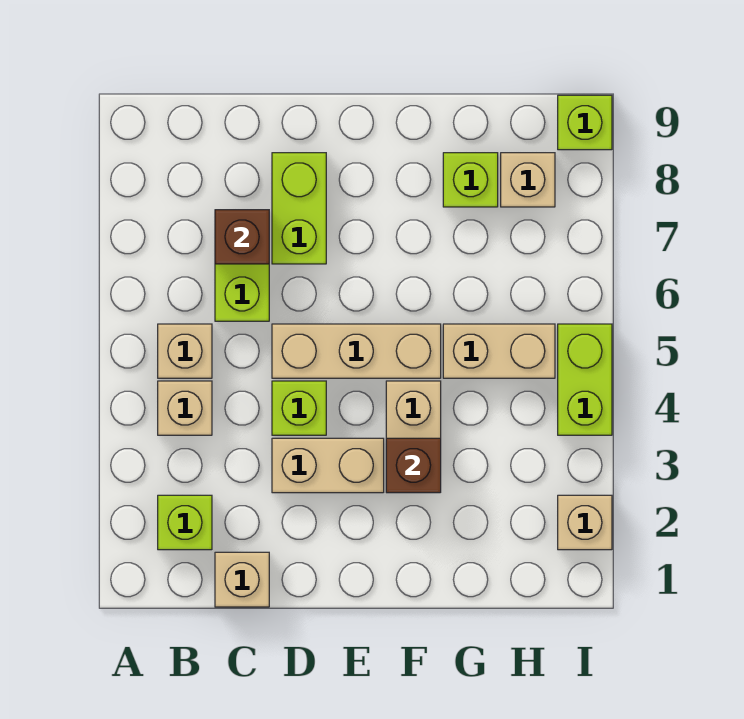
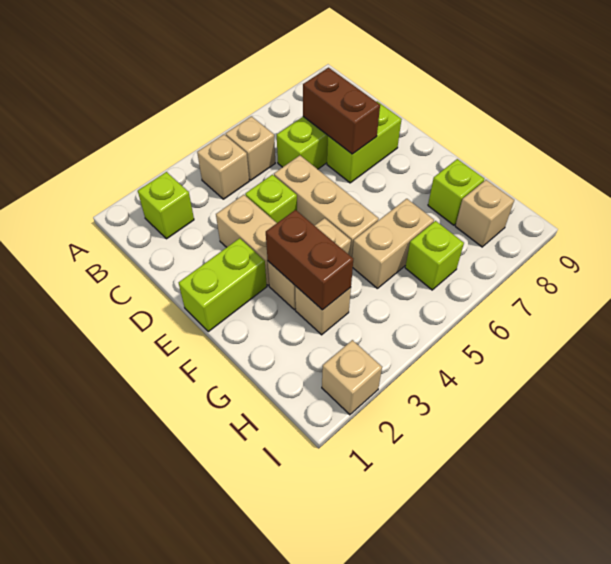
tan 1x1 brick [215,552,269,607] -> tan 1x1 brick moved to [295,286,351,335]
brown 1x1 brick [215,210,269,264] -> brown 1x2 brick [303,68,380,154]
brown 1x1 brick [386,438,441,493] -> brown 1x2 brick [266,210,353,310]
tan 1x2 brick [443,324,555,378] -> tan 1x2 brick turned to [352,199,434,288]
lime 1x2 brick [558,324,612,435] -> lime 1x2 brick moved to [179,238,267,332]
lime 1x1 brick [558,95,612,150] -> lime 1x1 brick moved to [405,221,464,290]

